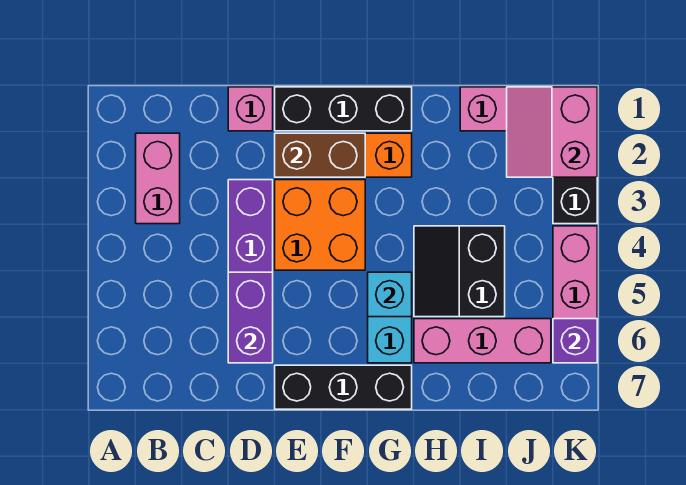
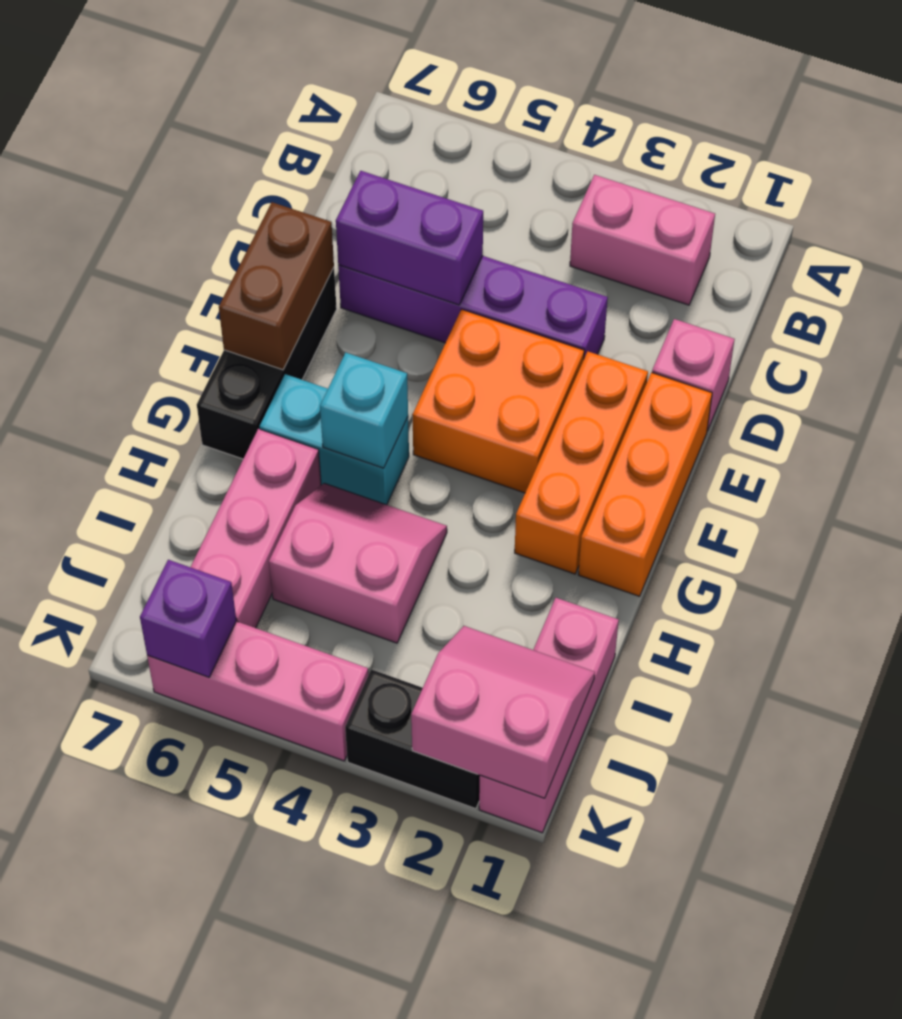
black 1x3 brick [275,87,412,131] -> orange 1x3 brick [578,372,712,596]
brown 1x2 brick [275,133,365,177] -> brown 1x2 brick moved to [219,202,334,370]
black 2x2 slope [414,226,505,317] -> pink 2x2 slope [269,483,447,643]

